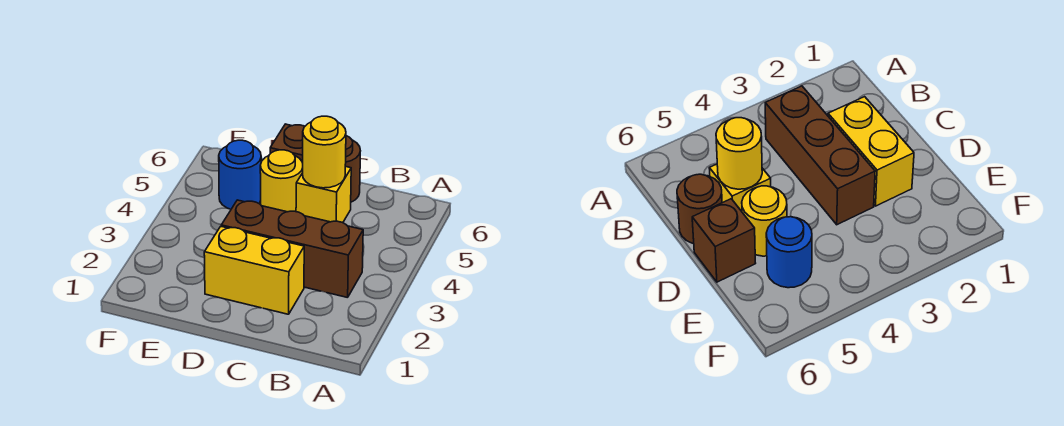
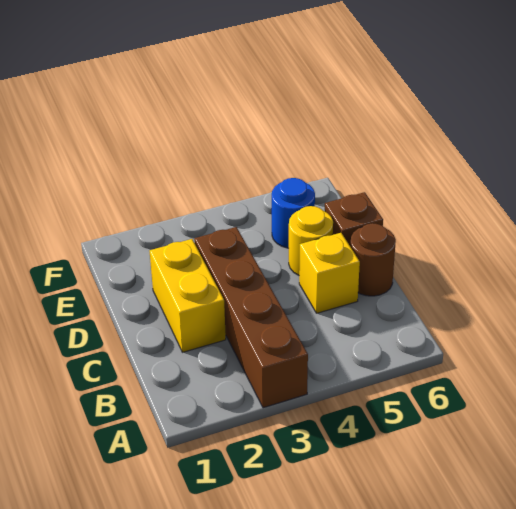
brown 1x3 brick [221,200,363,298] -> brown 1x4 brick [194,227,308,408]
yellow 1x1 round brick [303,116,346,188] -> none

